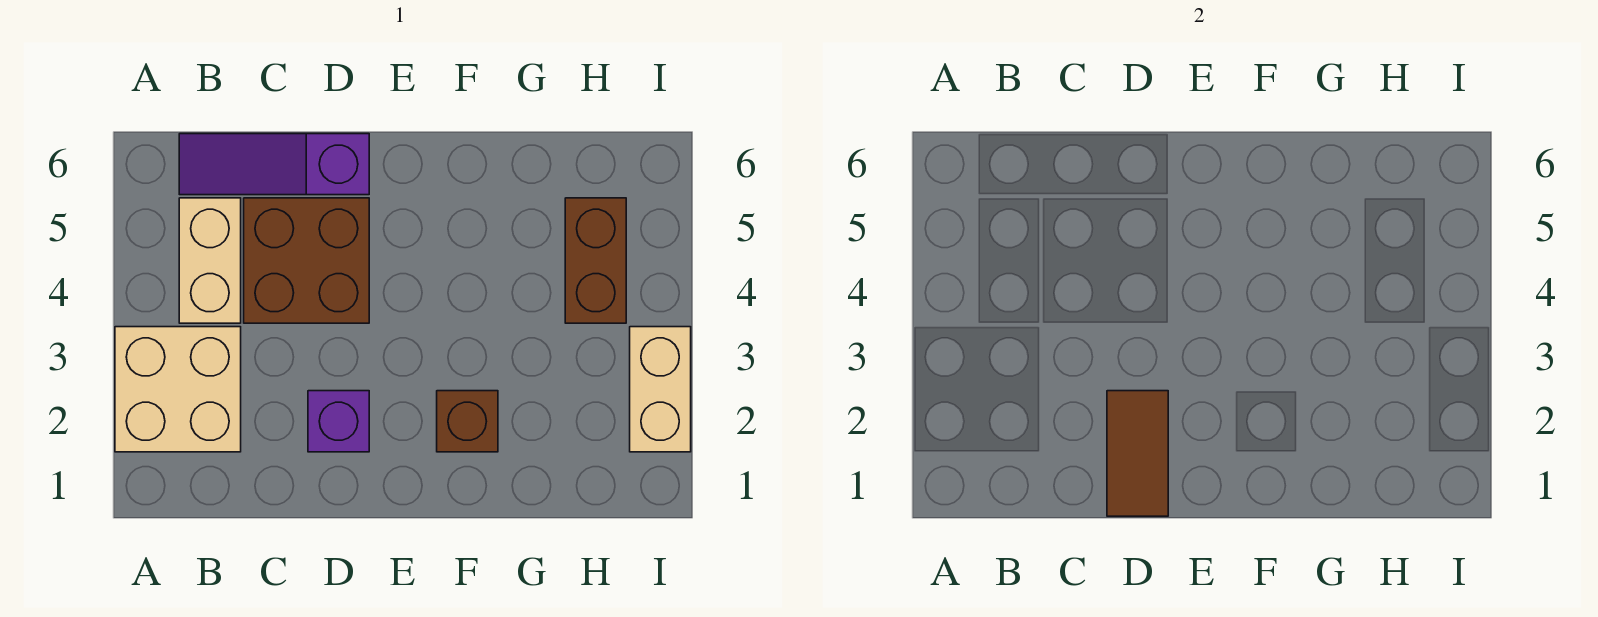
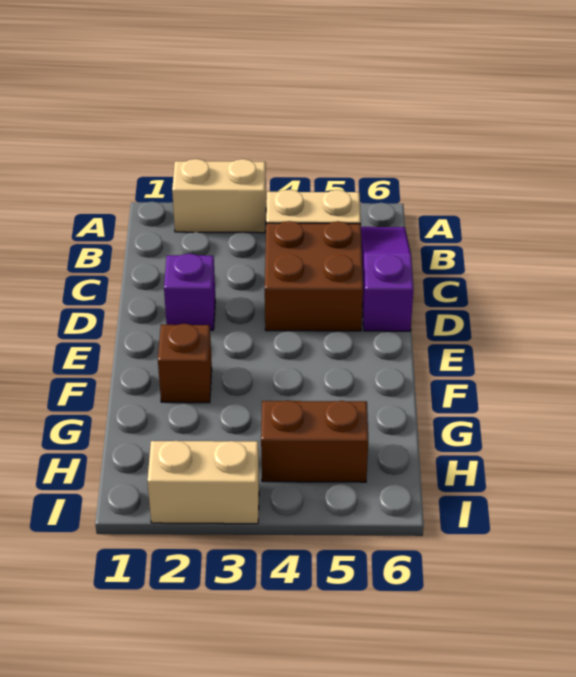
tan 2x2 brick [115,327,241,452] -> tan 1x2 brick [172,159,266,233]
brown 1x2 tile [1107,391,1168,516] -> none

